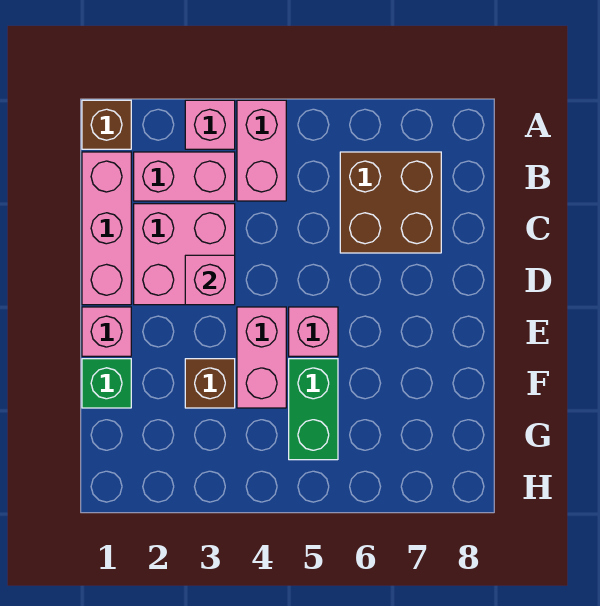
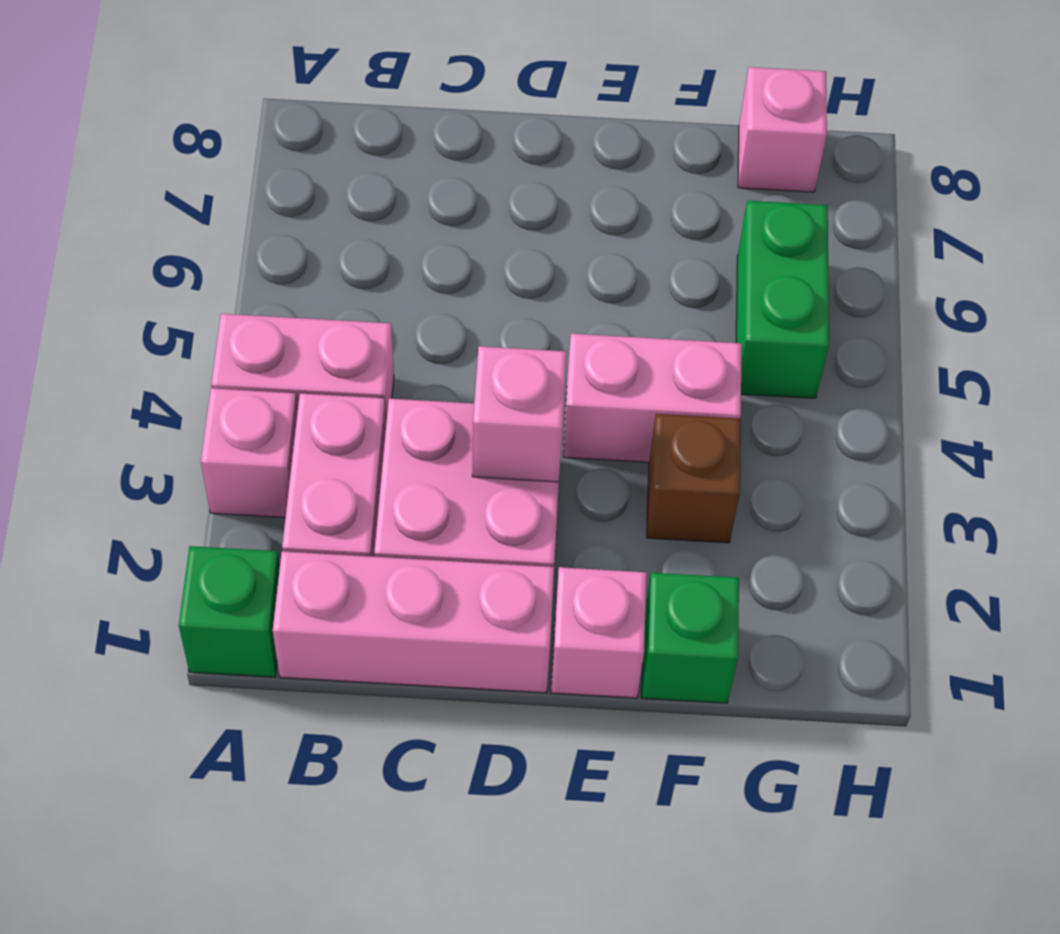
brown 1x1 brick [82,100,131,149] -> green 1x1 brick [179,546,280,677]
brown 2x2 brick [340,152,441,253] -> none
pink 1x1 brick [289,307,338,356] -> pink 1x1 brick moved to [738,67,827,192]
green 1x2 brick [289,359,338,460] -> green 1x2 brick turned to [736,201,829,398]

